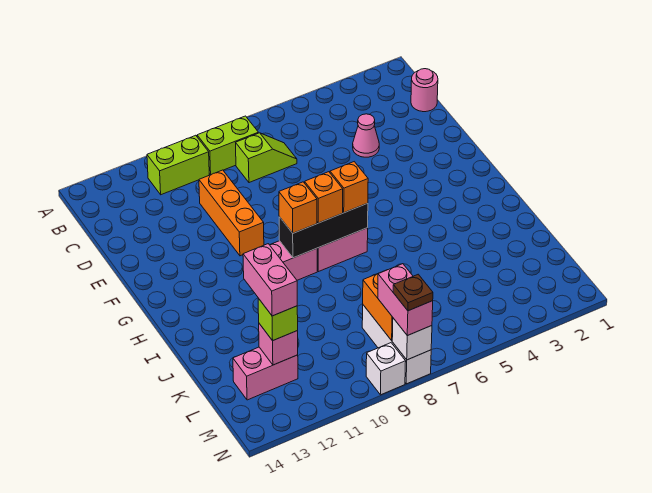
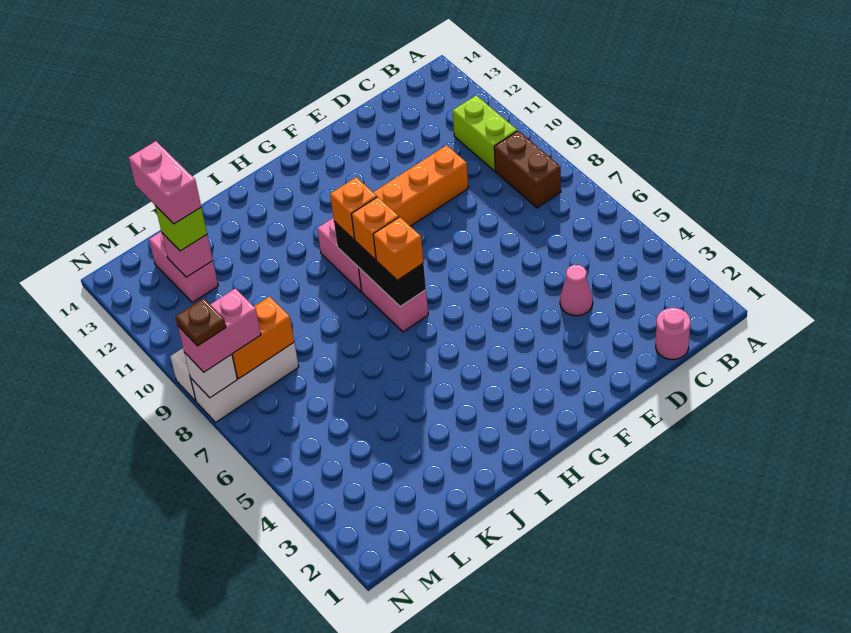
lime 1x2 brick [197,116,258,175] -> brown 1x2 brick [494,131,561,208]
lime 1x2 slope [236,133,297,183] -> none
pink 1x2 brick [243,244,297,316] -> pink 1x2 brick turned to [129,141,201,224]

